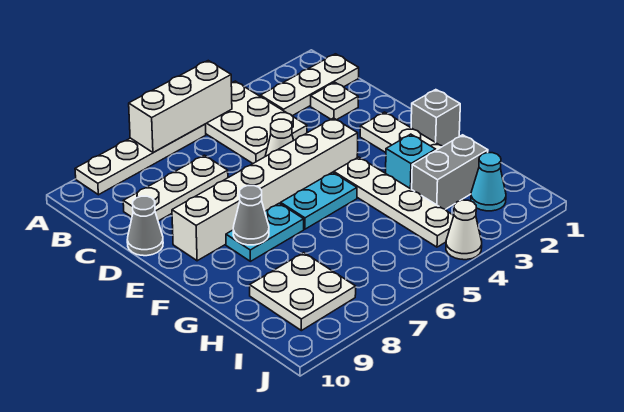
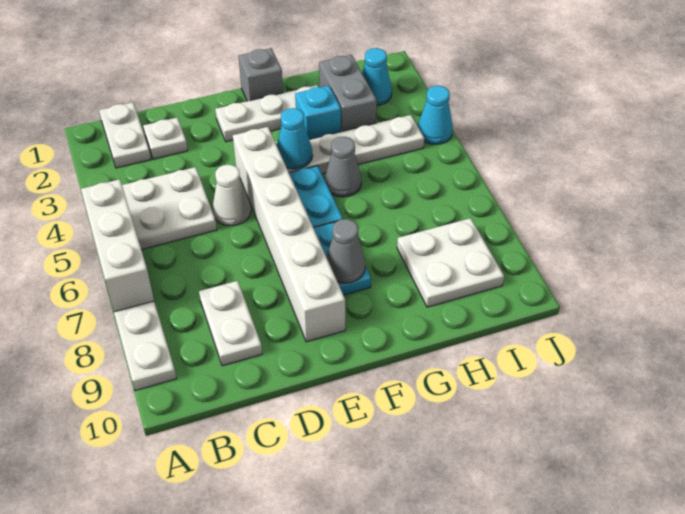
white 1x3 plate [260,54,359,116] -> white 1x2 plate [99,102,151,168]
white 1x3 plate [123,155,228,221] -> white 1x2 plate [199,281,262,366]
grey 1x1 cone [127,196,163,256] -> grey 1x1 cone moved to [325,137,361,197]
none -> cyan 1x1 cone [277,108,313,169]
white 1x1 cone [446,200,482,260] -> cyan 1x1 cone [418,86,453,144]

